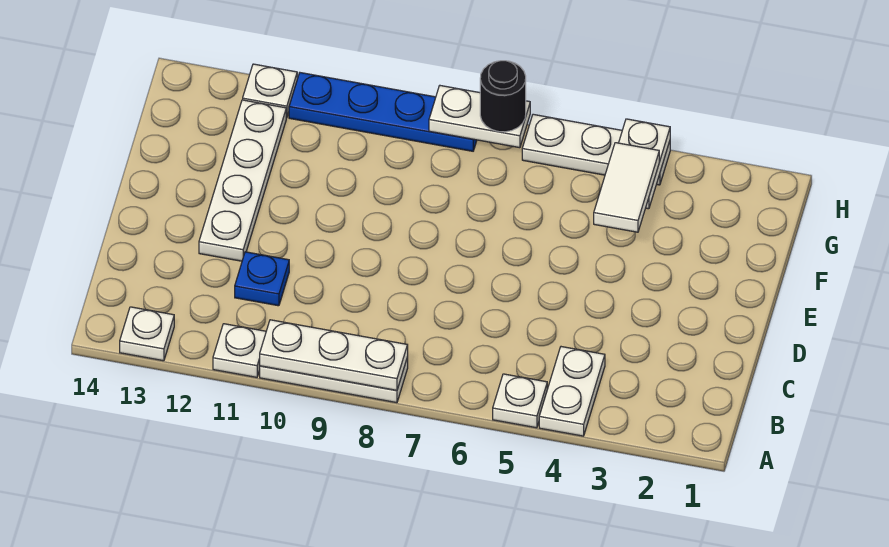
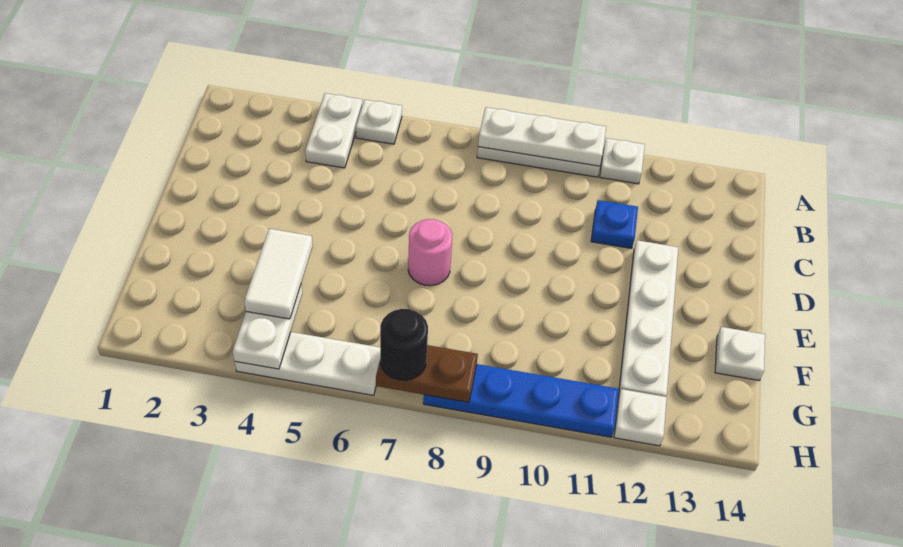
white 1x1 plate [120,307,174,361] -> white 1x1 plate moved to [715,327,765,380]
none -> pink 1x1 round brick [408,219,452,286]
white 1x2 plate [429,86,530,148] -> brown 1x2 plate [376,345,478,402]

